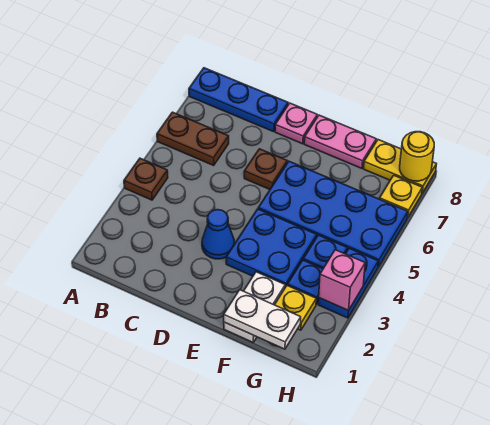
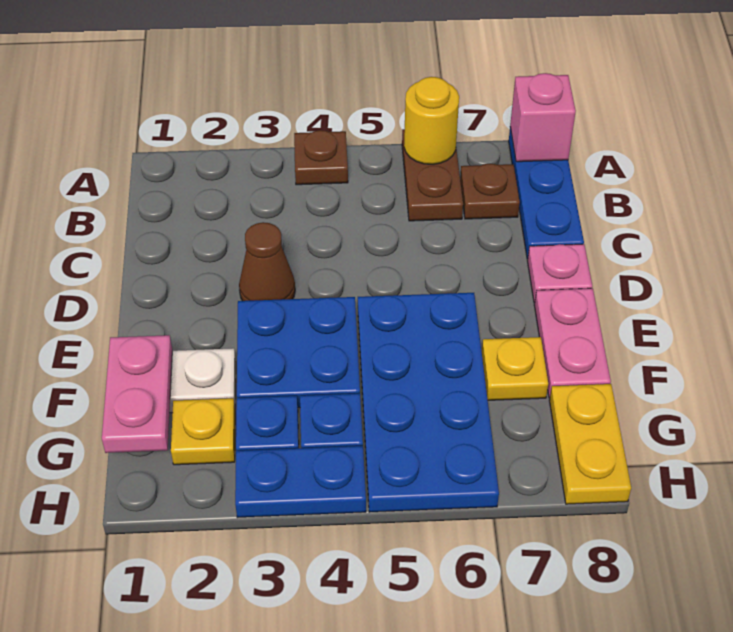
blue 1x1 cone [202,210,234,259] -> brown 1x1 cone [239,222,295,301]
brown 1x1 plate [244,149,287,189] -> brown 1x1 plate moved to [460,164,520,219]
white 1x2 plate [224,290,301,349] -> pink 1x2 plate [102,335,172,453]
pink 1x1 brick [319,250,365,311] -> pink 1x1 brick moved to [510,73,576,162]
yellow 1x1 plate [380,175,422,218] -> yellow 1x1 plate moved to [482,337,548,400]
yellow 1x1 round brick [400,132,434,181] -> yellow 1x1 round brick moved to [404,77,459,164]

